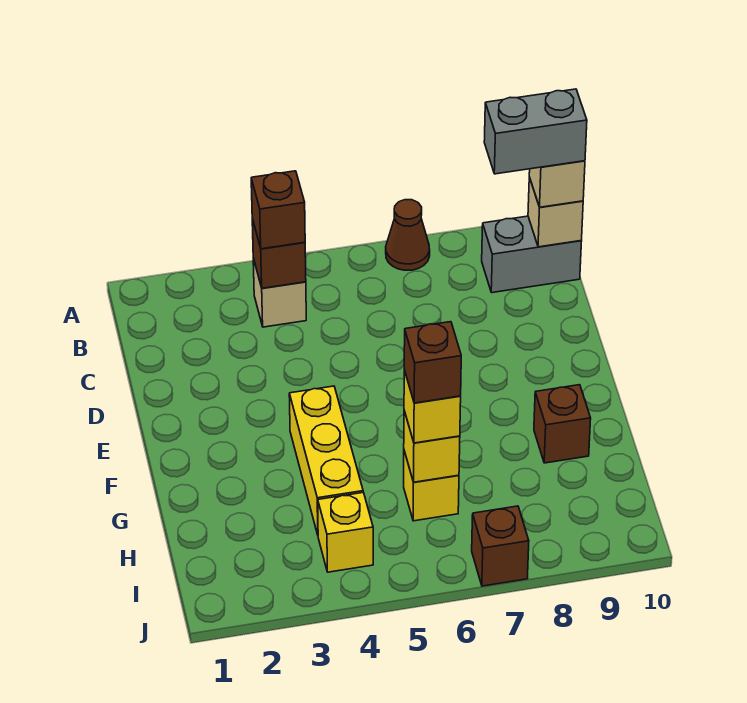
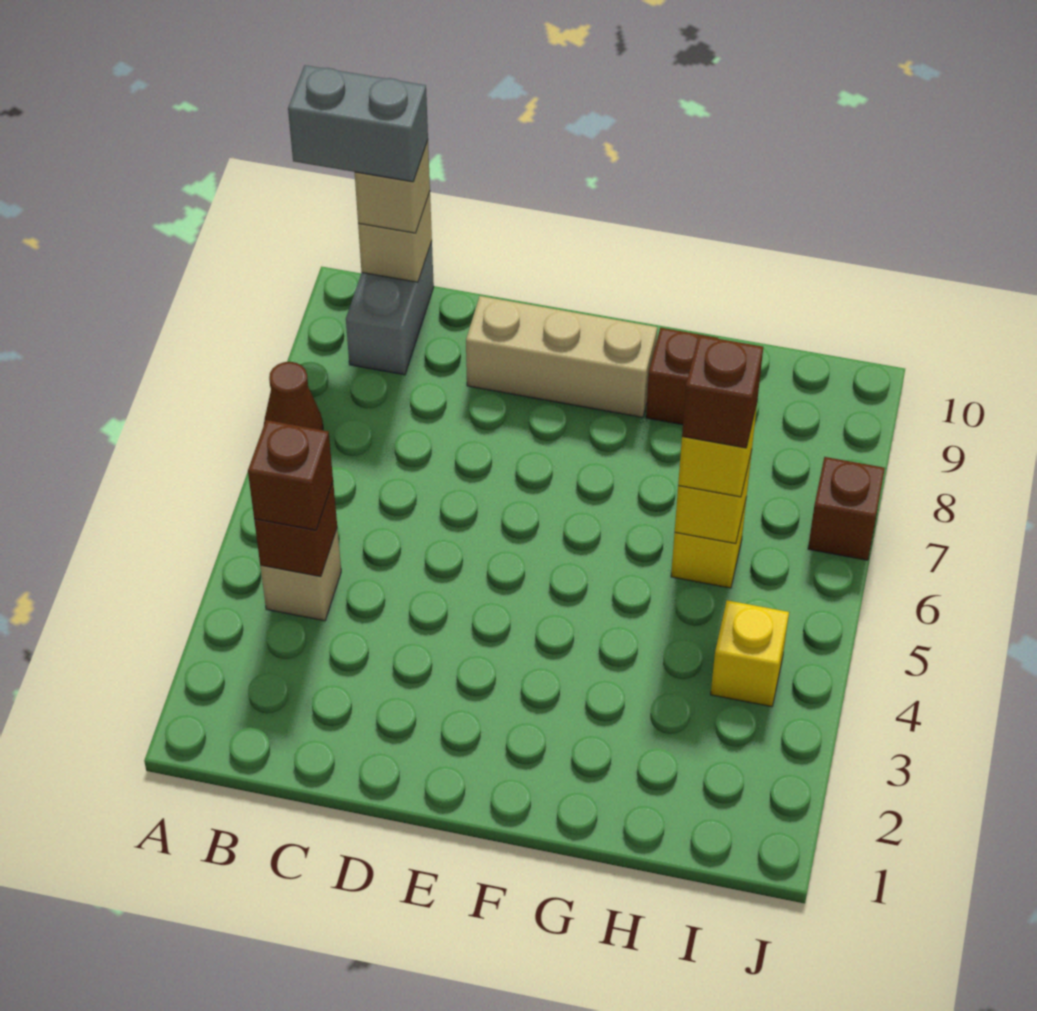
grey 1x2 brick [484,89,587,174] -> grey 1x2 brick turned to [288,65,428,182]
none -> tan 1x3 brick [466,296,657,418]
yellow 1x3 brick [289,386,363,534] -> none

